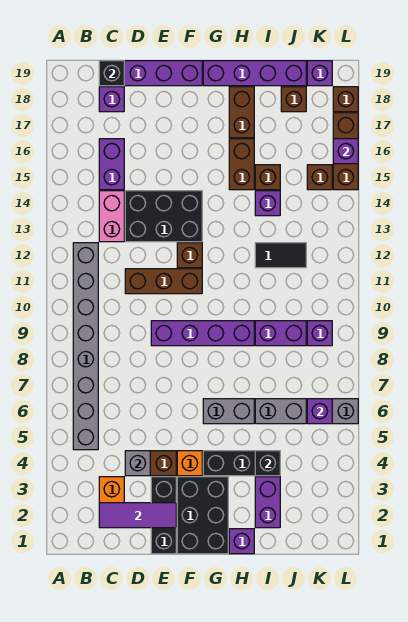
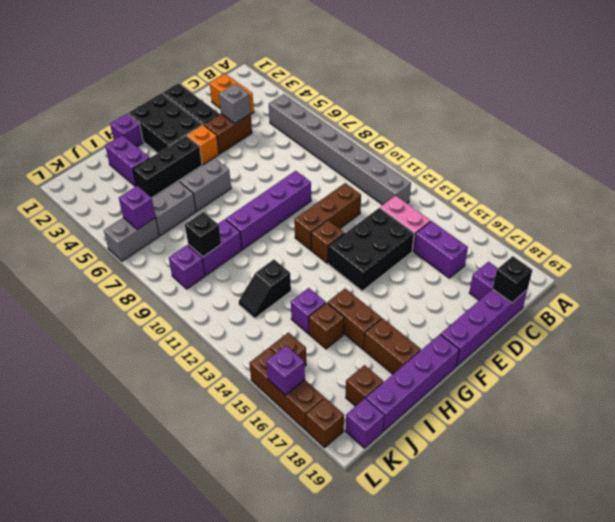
purple 1x3 tile [99,503,176,528] -> none
black 1x1 brick [255,451,280,476] -> black 1x1 brick moved to [185,212,221,257]
black 1x2 tile [255,243,306,268] -> black 1x2 slope [239,260,291,318]

